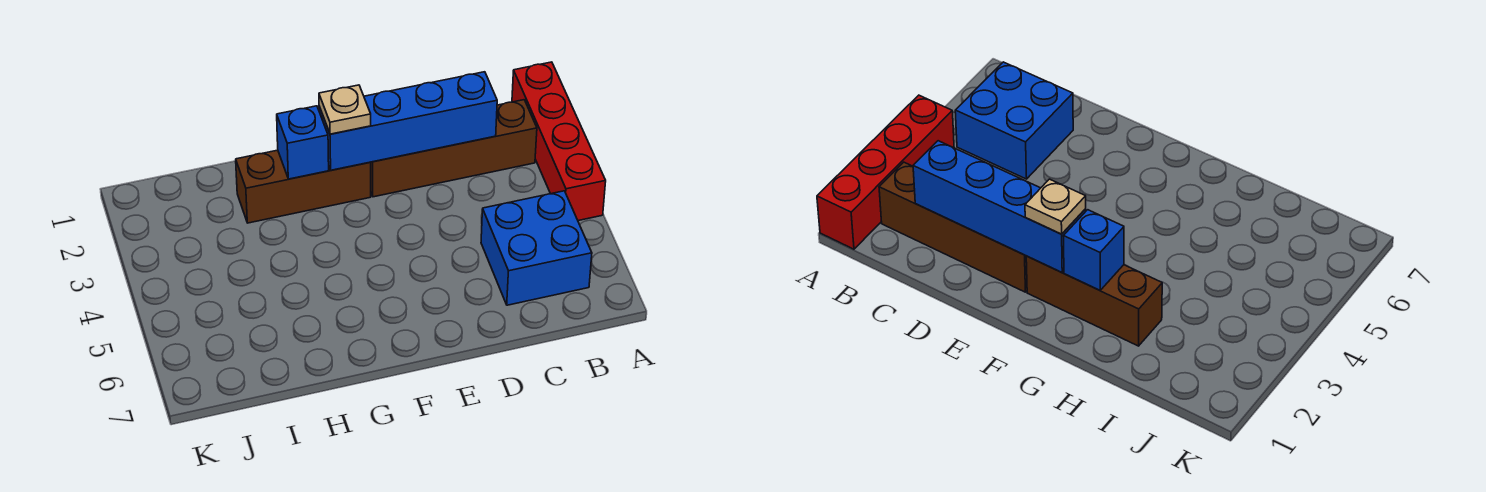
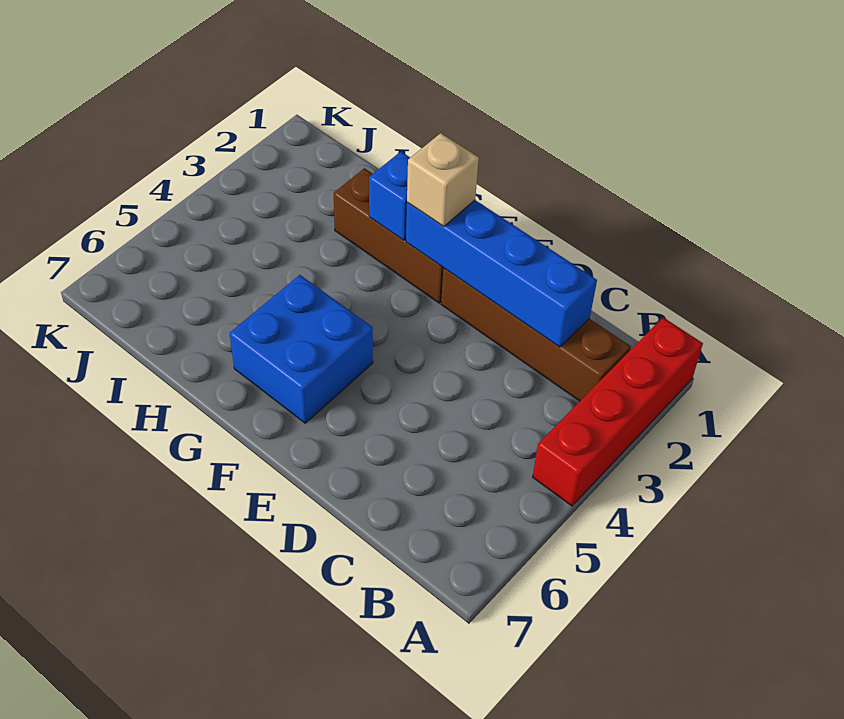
blue 2x2 brick [481,191,592,305] -> blue 2x2 brick moved to [230,275,373,423]
tan 1x1 plate [319,85,371,134] -> tan 1x1 brick [407,133,479,227]

